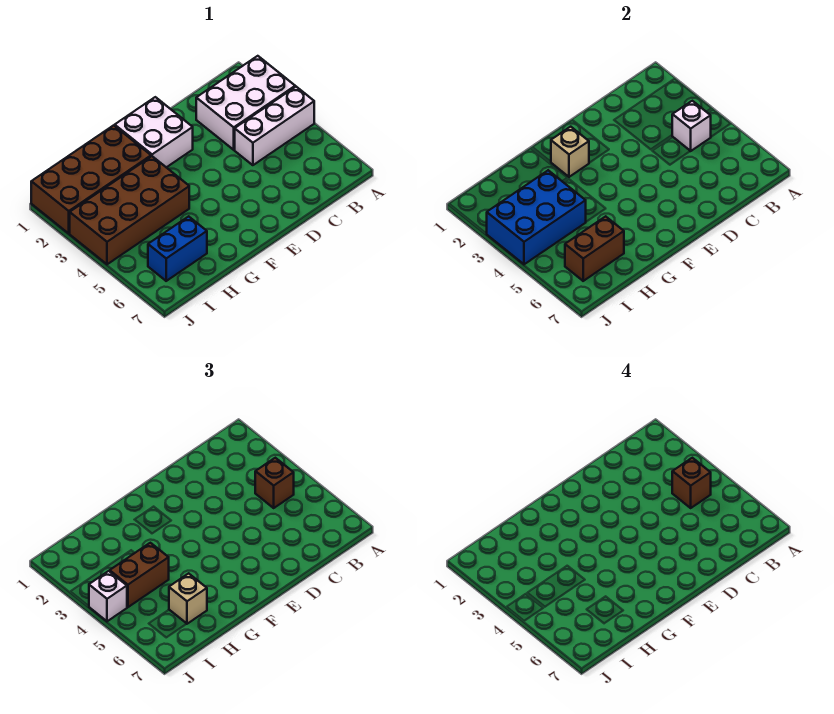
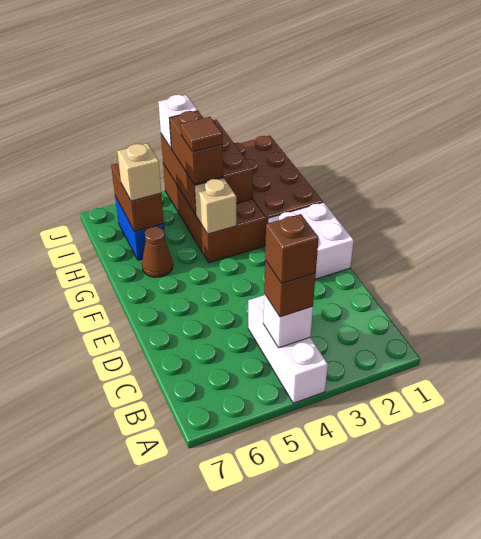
white 2x3 brick [196,56,295,150] -> none
tan 1x1 brick [551,127,589,177] -> tan 1x1 brick moved to [195,178,236,234]
none -> brown 1x1 cone [142,227,173,277]
blue 2x3 brick [487,170,586,264] -> brown 2x3 brick [161,120,253,215]
none -> brown 1x1 tile [180,117,223,152]

